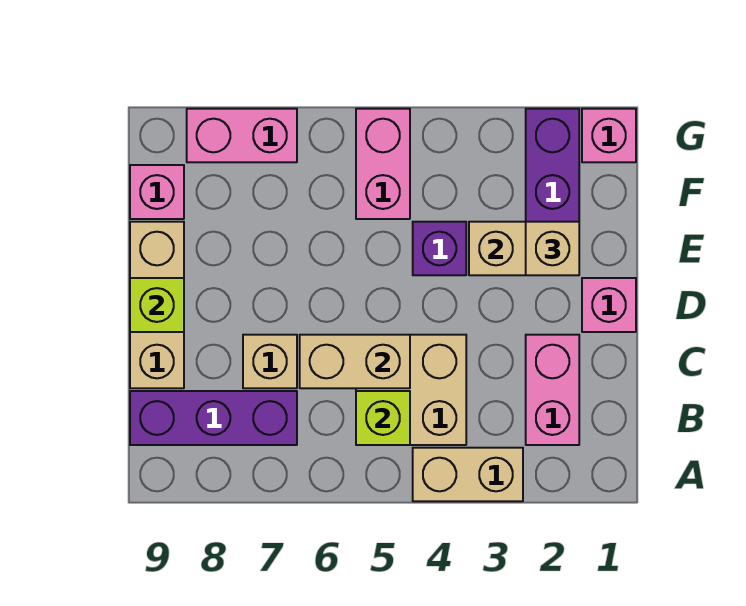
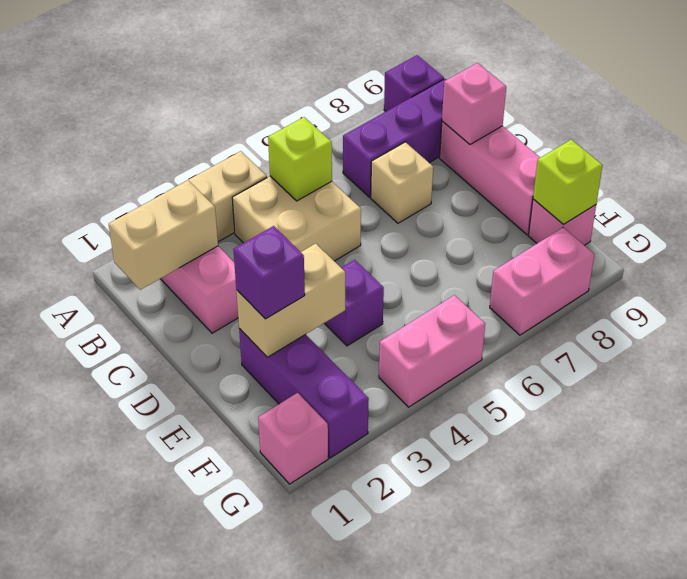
none -> purple 1x1 brick [384,55,444,112]
tan 1x2 brick [300,335,410,388] -> tan 1x2 brick moved to [109,181,218,290]
tan 1x3 brick [130,222,184,388] -> pink 1x3 brick [440,121,540,235]
pink 1x1 brick [582,278,636,332] -> pink 1x1 brick moved to [442,63,506,144]
lime 1x1 brick [130,278,184,332] -> lime 1x1 brick moved to [533,140,603,225]
tan 1x1 brick [526,222,579,275] -> purple 1x1 brick [233,226,305,319]
pink 1x2 brick [356,109,410,219] -> pink 1x2 brick turned to [379,295,485,407]

